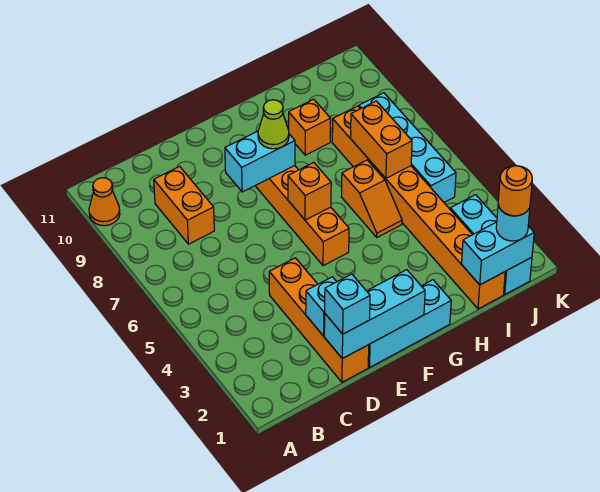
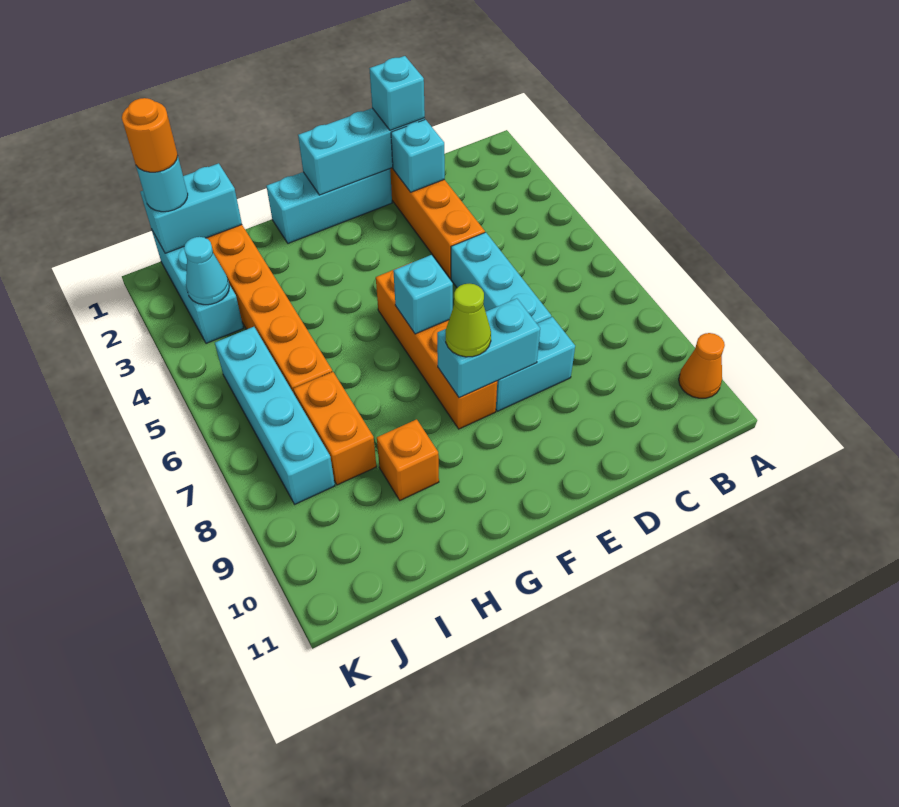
orange 1x2 brick [154,166,214,244] -> none
none -> cyan 1x3 brick [451,232,551,323]
none -> cyan 1x2 brick [496,317,575,411]
orange 1x1 brick [288,163,331,220] -> cyan 1x1 brick [393,255,453,334]
orange 1x2 slope [341,160,402,237] -> none
orange 1x2 brick [351,101,412,178] -> none
none -> cyan 1x1 cone [184,237,229,305]

